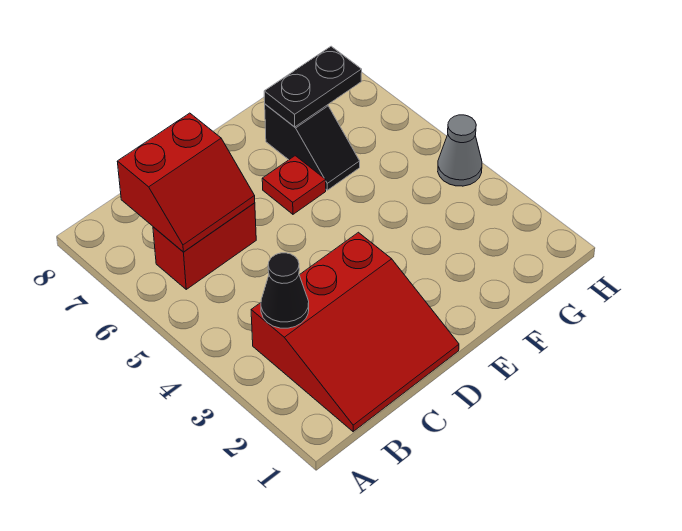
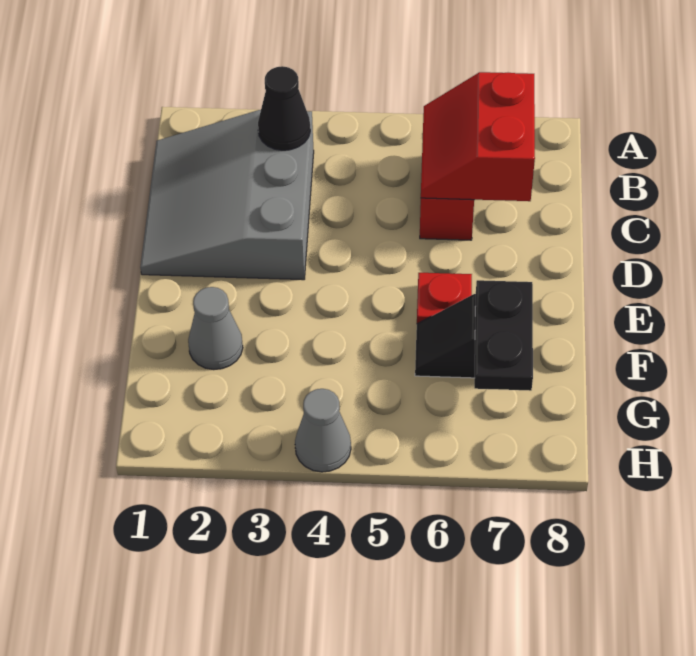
red 3x3 slope [251,232,459,432] -> grey 3x3 slope [140,110,314,280]
none -> grey 1x1 cone [188,287,243,370]

